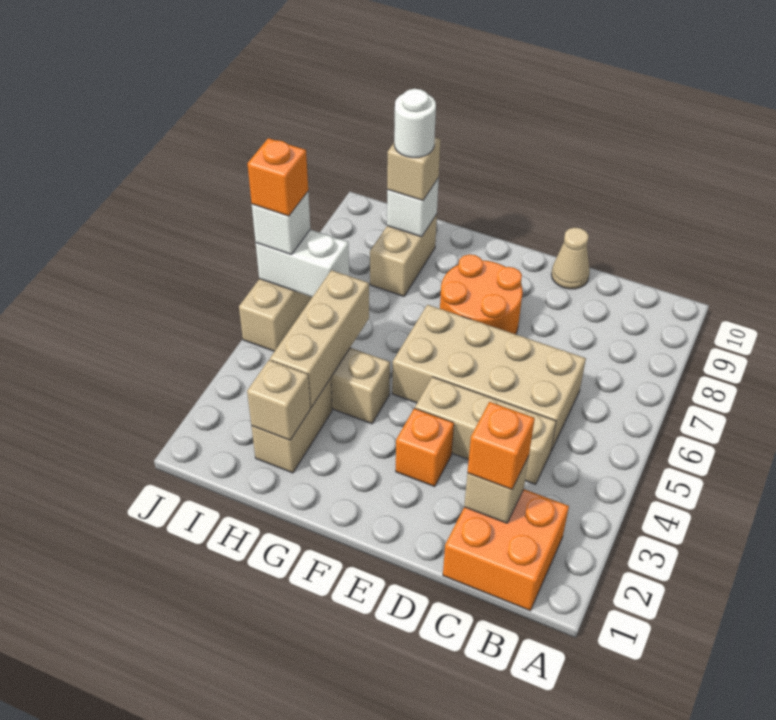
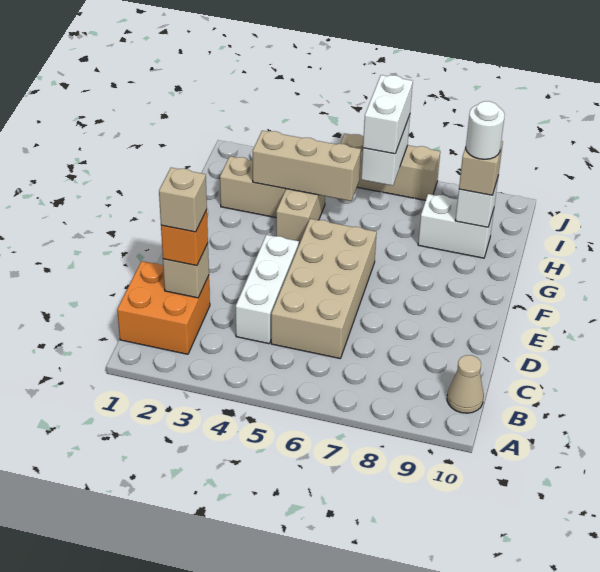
tan 1x3 brick [415,377,556,485] -> white 1x3 brick [236,235,299,344]
tan 1x1 cone [551,228,590,289] -> tan 1x1 cone moved to [447,355,484,413]
orange 1x1 brick [396,408,454,487] -> none
orange 2x2 round brick [440,254,523,334] -> none
tan 1x1 brick [247,360,310,440] -> tan 1x1 brick moved to [159,168,207,232]
tan 1x2 brick [370,214,437,296] -> white 1x2 brick [418,194,494,258]
white 1x1 brick [252,192,310,255] -> white 1x2 brick [363,75,413,154]
orange 1x1 brick [247,138,308,216] -> none

